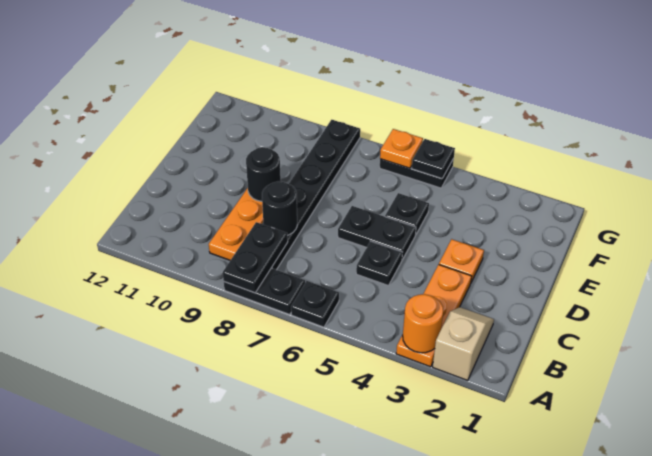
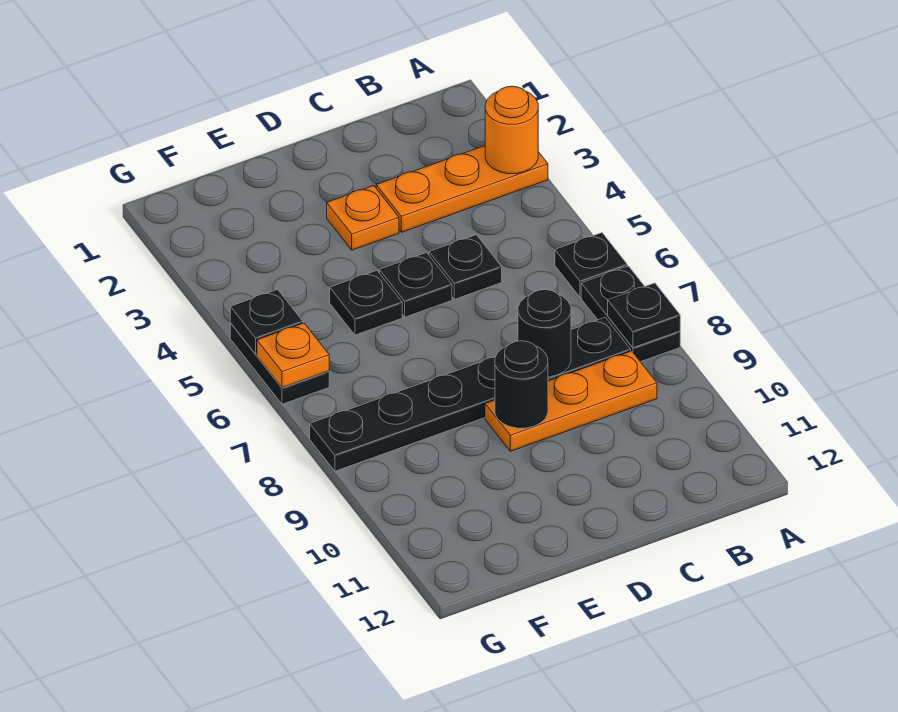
tan 1x2 slope [433,307,494,381] -> none
black 1x2 plate [223,222,288,293] -> black 1x1 plate [608,283,680,348]
black 1x2 plate [338,206,416,260] -> black 1x1 plate [379,253,452,317]

